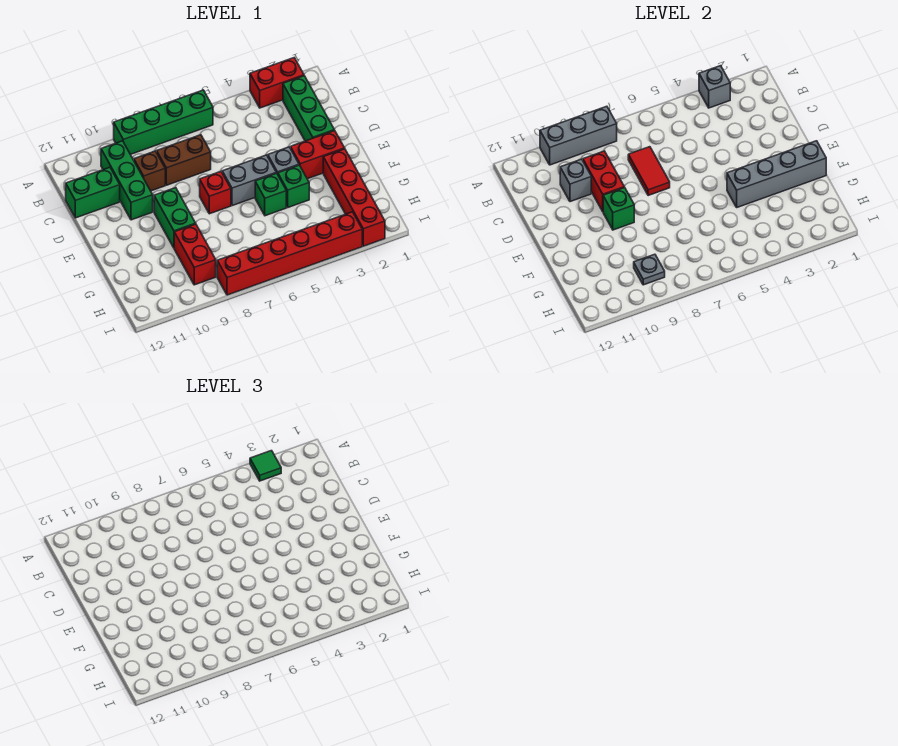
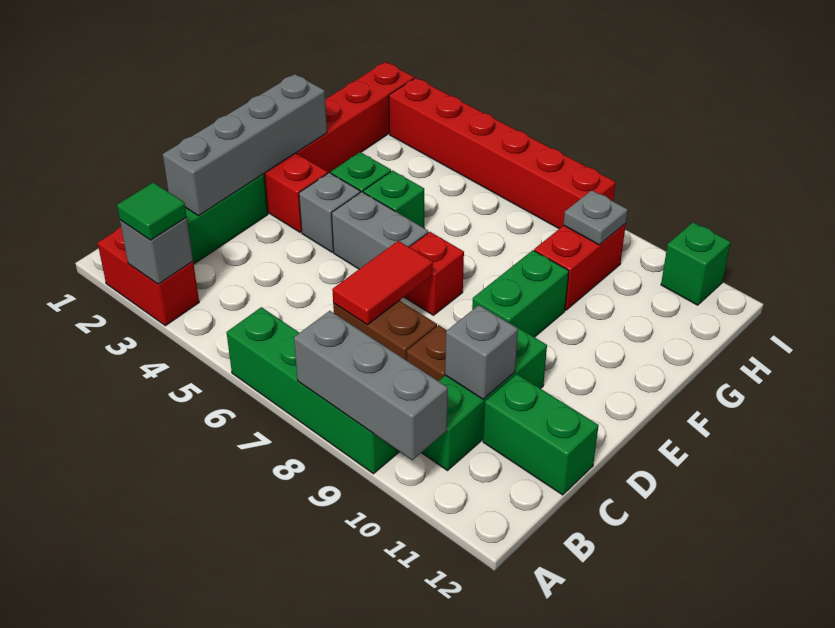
red 1x2 brick [583,151,624,211] -> none
green 1x1 brick [603,188,634,230] -> green 1x1 brick moved to [661,222,731,305]
grey 1x4 brick [727,141,826,207] -> grey 1x4 brick turned to [163,74,327,216]

